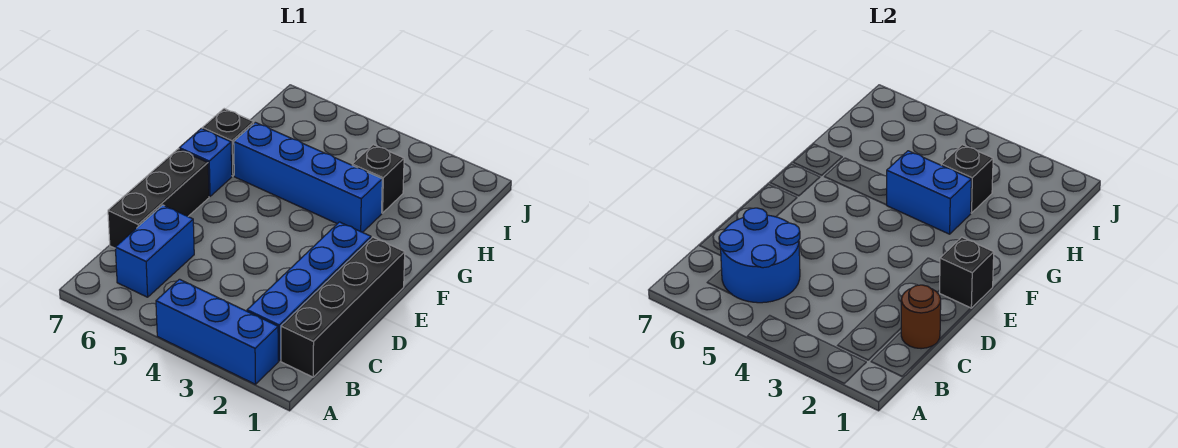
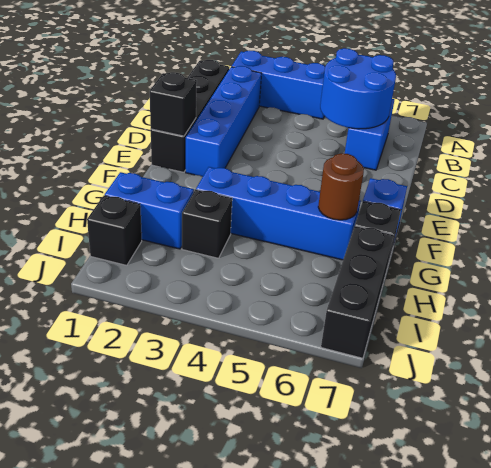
brown 1x1 round brick [901,285,941,349] -> brown 1x1 round brick moved to [318,153,364,220]
black 1x3 brick [108,149,209,248] -> black 1x3 brick moved to [321,226,394,358]
blue 1x2 brick [887,151,971,234] -> blue 1x2 brick moved to [105,172,194,249]
black 1x1 brick [941,145,993,213] -> black 1x1 brick moved to [87,195,142,265]

